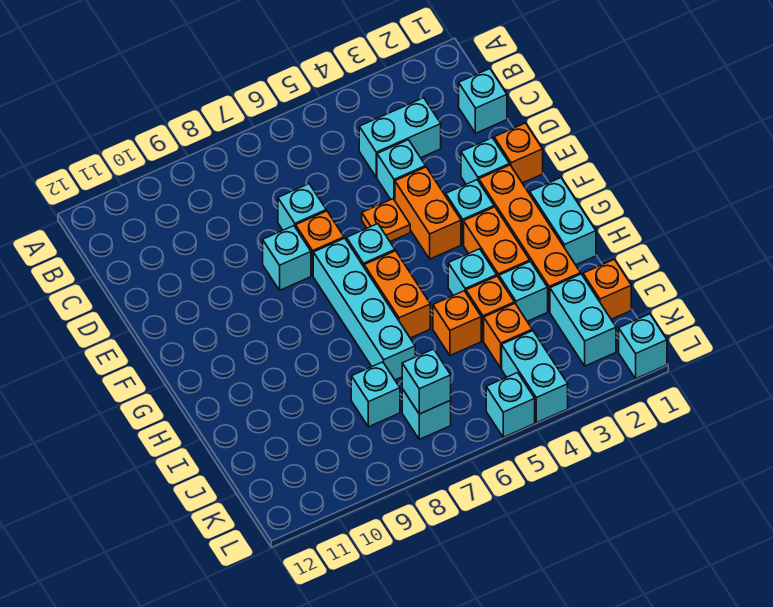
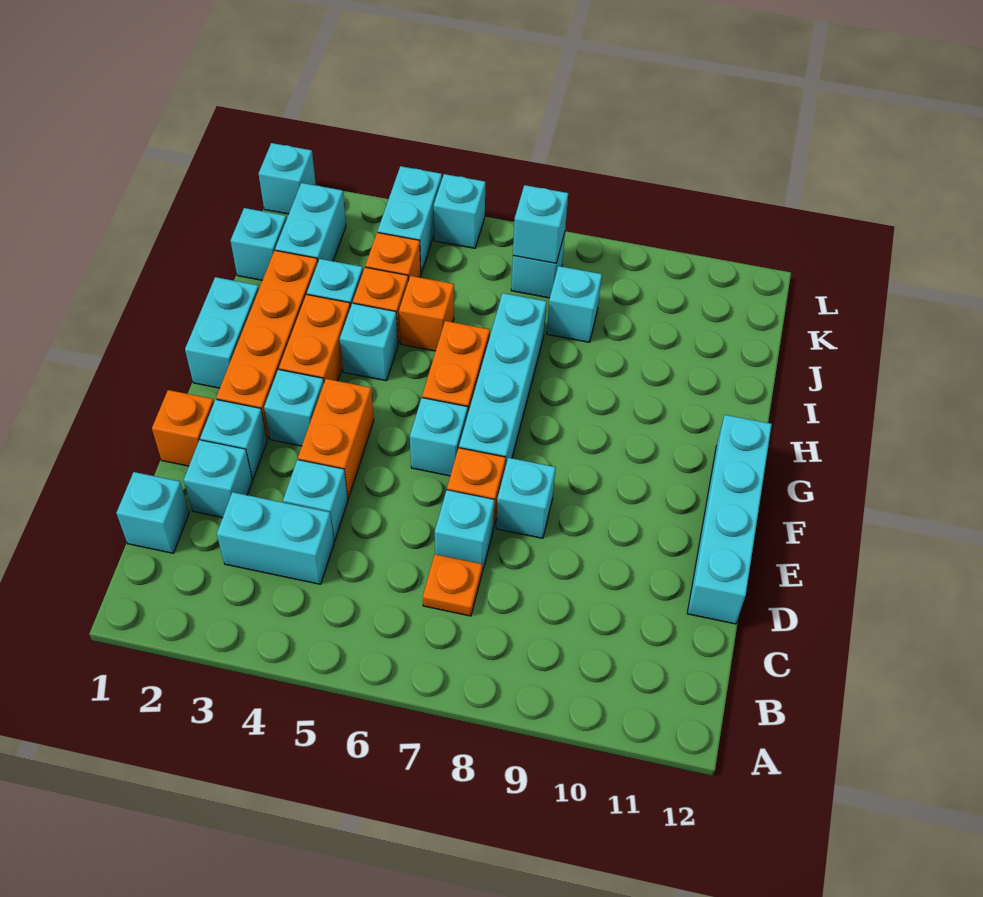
none -> cyan 1x1 brick [184,440,252,518]
none -> cyan 1x4 brick [687,415,772,624]
orange 1x1 plate [362,199,410,241] -> orange 1x1 plate moved to [423,554,482,616]
orange 1x1 brick [583,259,631,319] -> cyan 1x1 brick [231,208,287,280]

